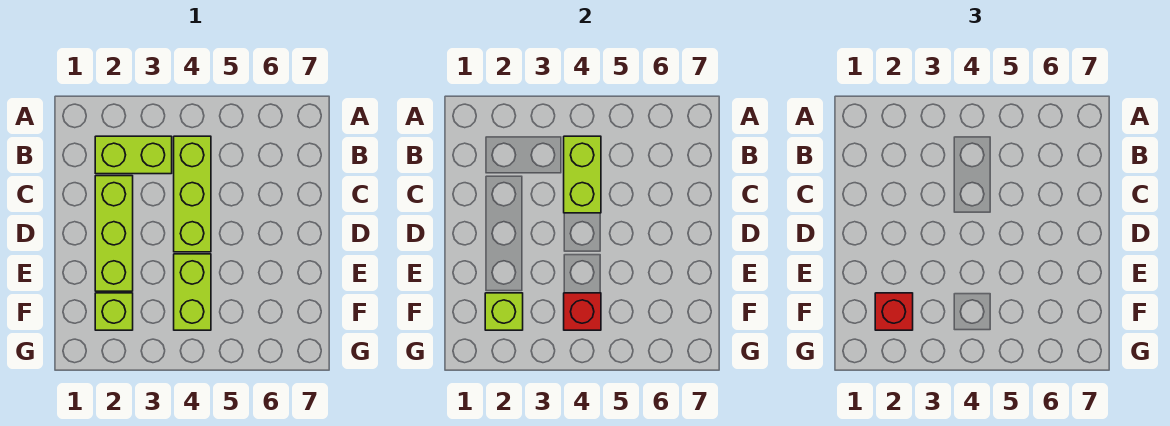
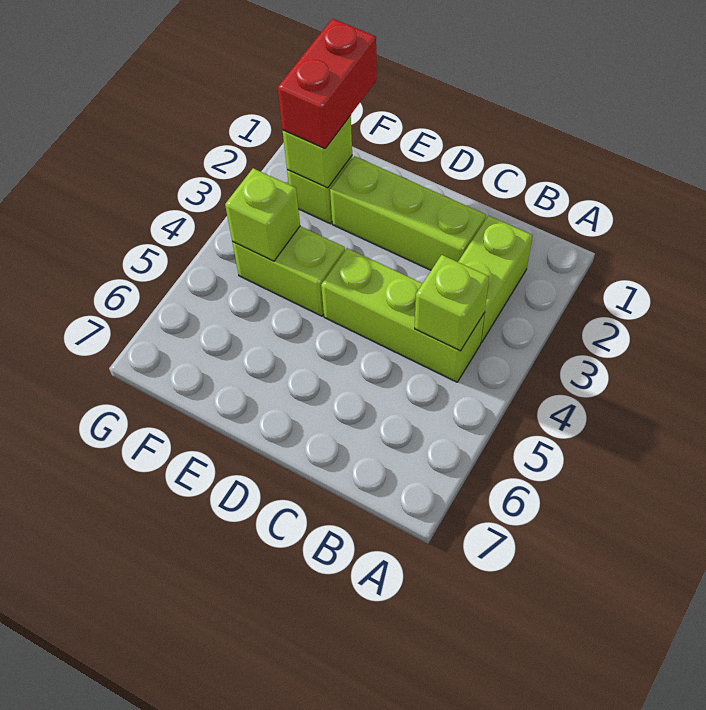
lime 1x2 brick [564,136,601,213] -> lime 1x1 brick [415,255,489,351]
red 1x1 brick [875,293,913,330] -> red 1x2 brick [278,19,377,148]
red 1x1 brick [564,293,601,330] -> lime 1x1 brick [225,168,300,261]

